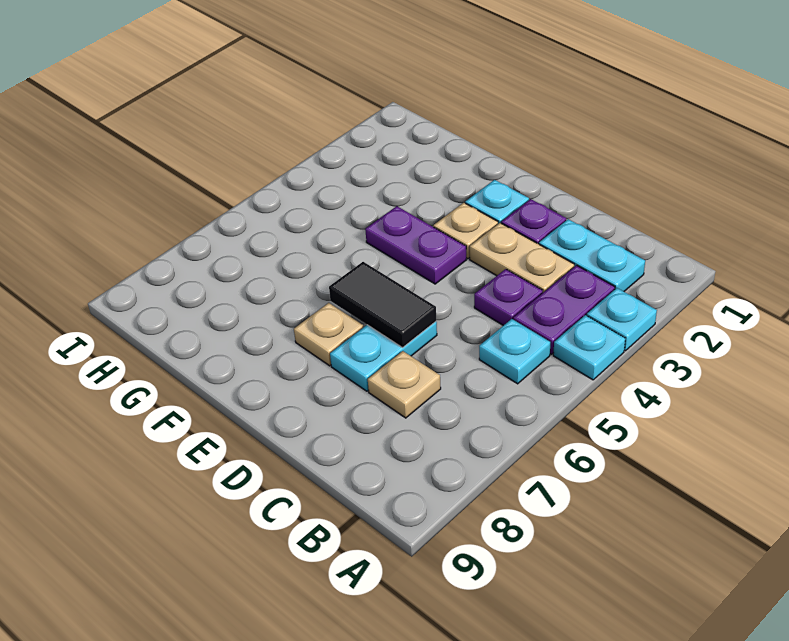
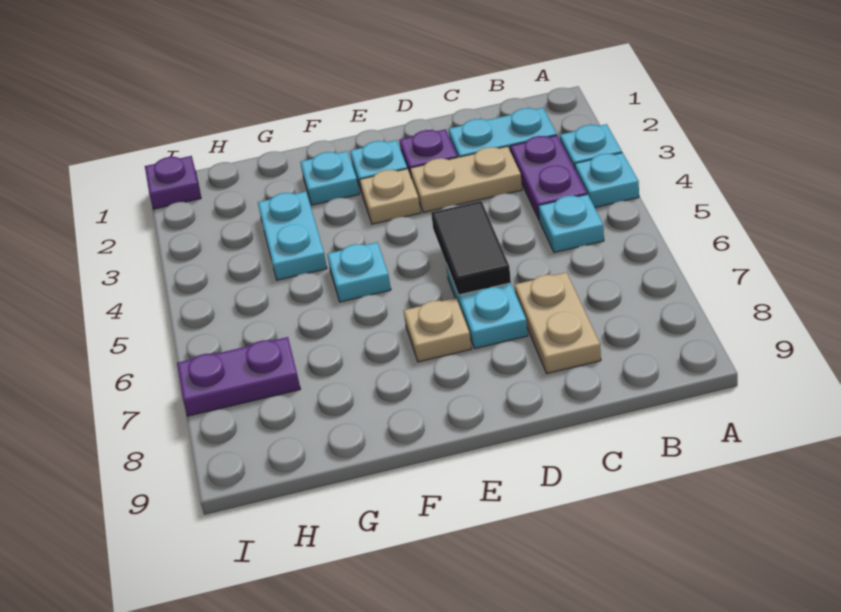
purple 1x1 plate [474,269,543,326] -> purple 1x1 plate moved to [145,156,201,209]
tan 1x1 plate [368,351,441,418] -> tan 1x2 plate [514,272,601,373]
black 1x2 tile [329,262,436,348] -> black 1x2 tile turned to [431,201,511,295]
purple 1x2 plate [365,206,466,284] -> purple 1x2 plate moved to [177,337,300,416]
none -> cyan 1x1 plate [300,151,359,205]
none -> cyan 1x1 plate [327,242,391,302]
none -> cyan 1x2 plate [258,191,327,280]

